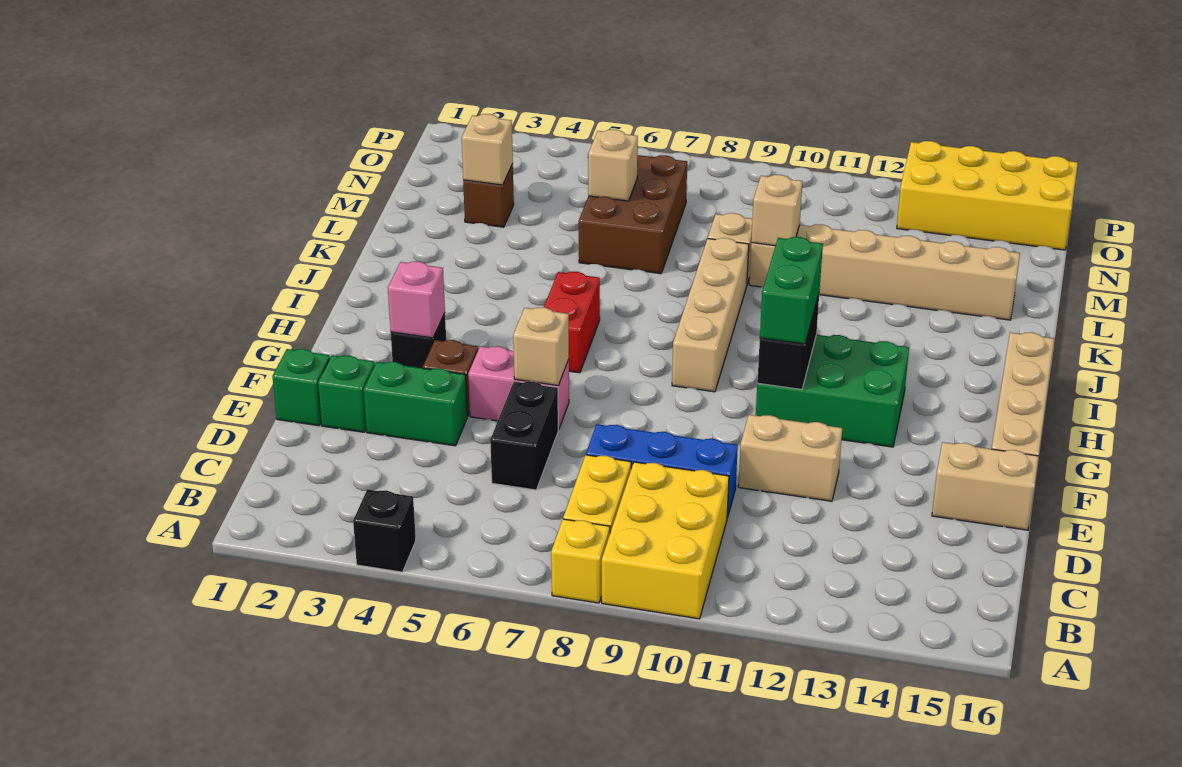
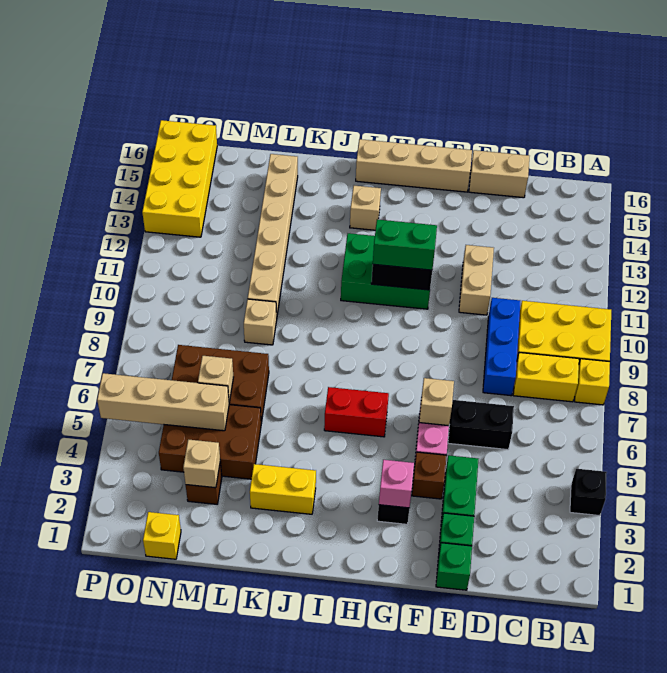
tan 1x2 brick [932,442,1039,530] -> tan 1x2 brick turned to [469,150,529,198]
green 2x3 brick [756,335,909,447] -> green 2x3 brick turned to [341,233,430,309]
tan 1x4 brick [672,238,749,392] -> tan 1x4 brick moved to [97,373,229,431]
none -> yellow 1x2 brick [250,464,316,514]
none -> brown 2x3 brick [159,405,261,479]
tan 1x1 brick [751,175,802,246] -> tan 1x1 brick moved to [350,186,381,230]
none -> yellow 1x1 brick [143,512,181,559]

